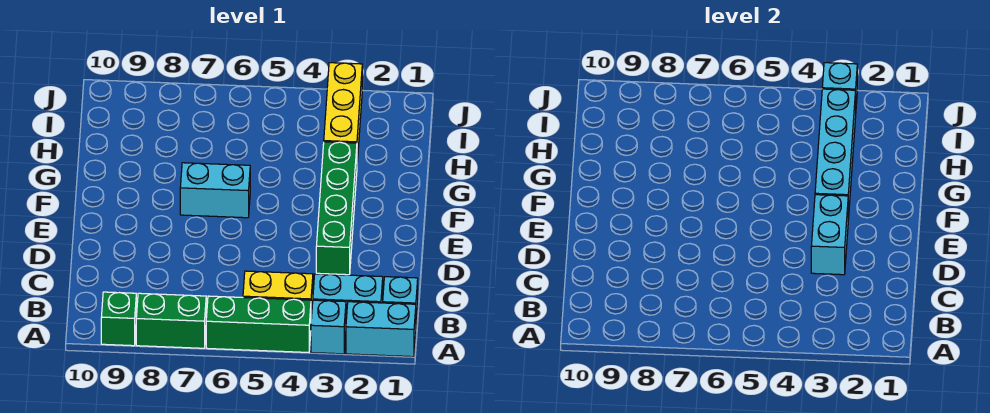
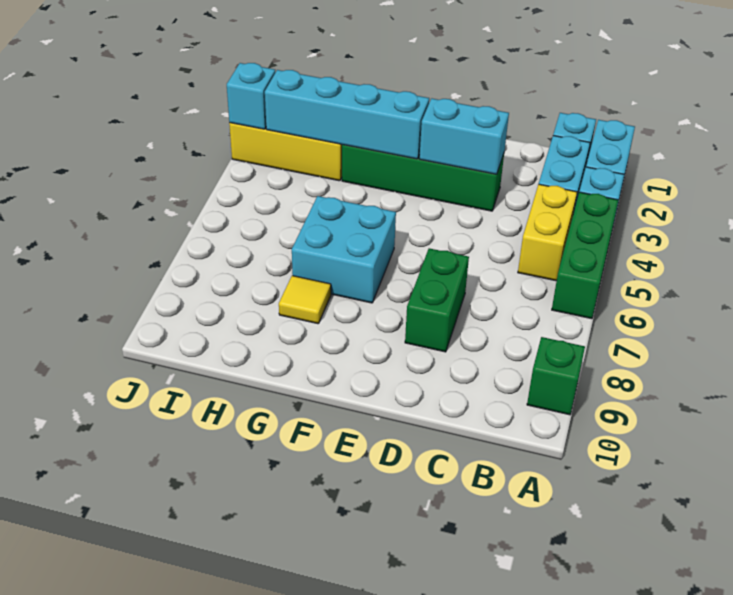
green 1x2 brick [136,293,206,348] -> green 1x2 brick moved to [405,248,469,352]
cyan 1x2 brick [180,163,250,218] -> cyan 2x2 brick [292,196,396,303]
none -> yellow 1x1 tile [279,276,331,324]

